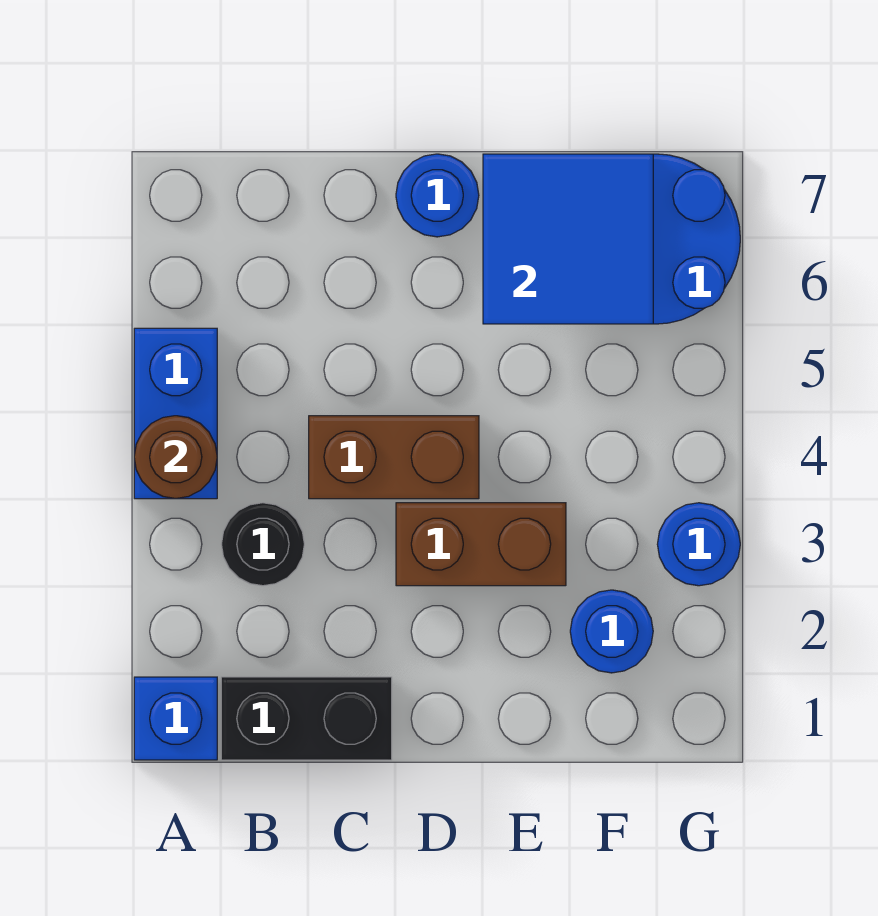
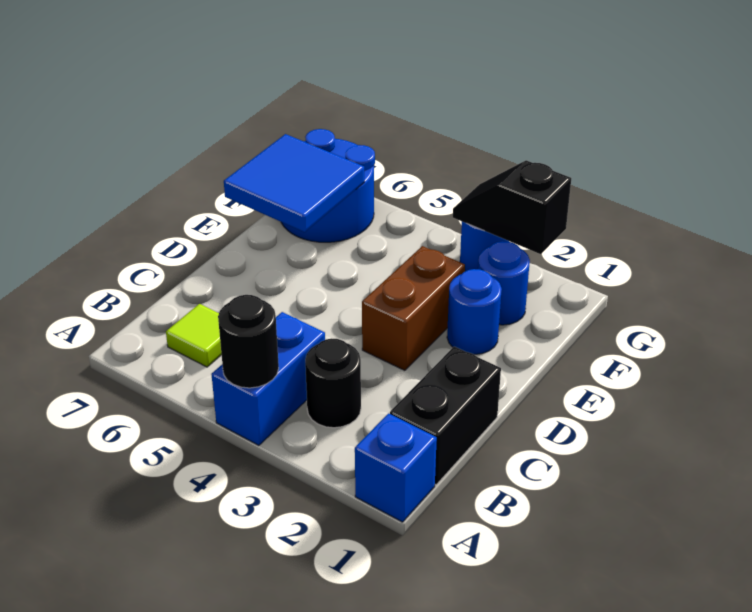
blue 1x2 brick [134,328,217,499] -> blue 1x2 brick turned to [211,312,325,445]
brown 1x1 round brick [134,416,217,499] -> black 1x1 round brick [218,295,279,388]
none -> lime 1x1 tile [166,304,222,367]
brown 1x2 brick [309,416,479,499] -> none
blue 1x1 round brick [396,154,479,237] -> blue 1x1 round brick moved to [447,269,502,355]
none -> black 1x2 slope [453,160,571,254]

